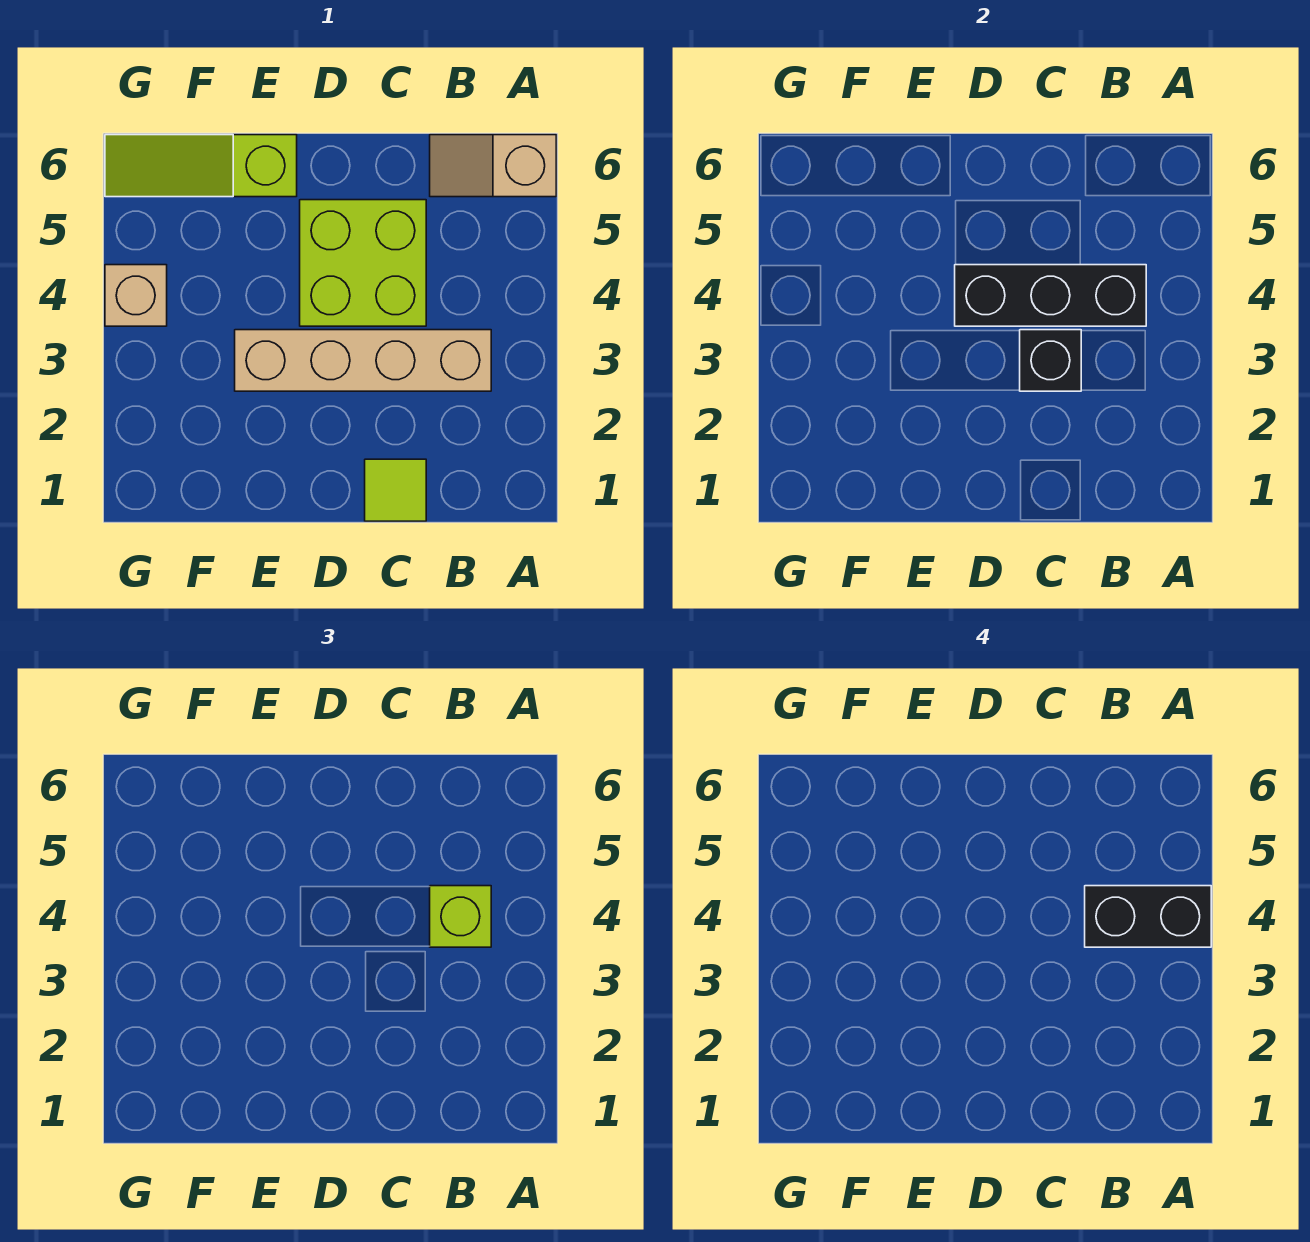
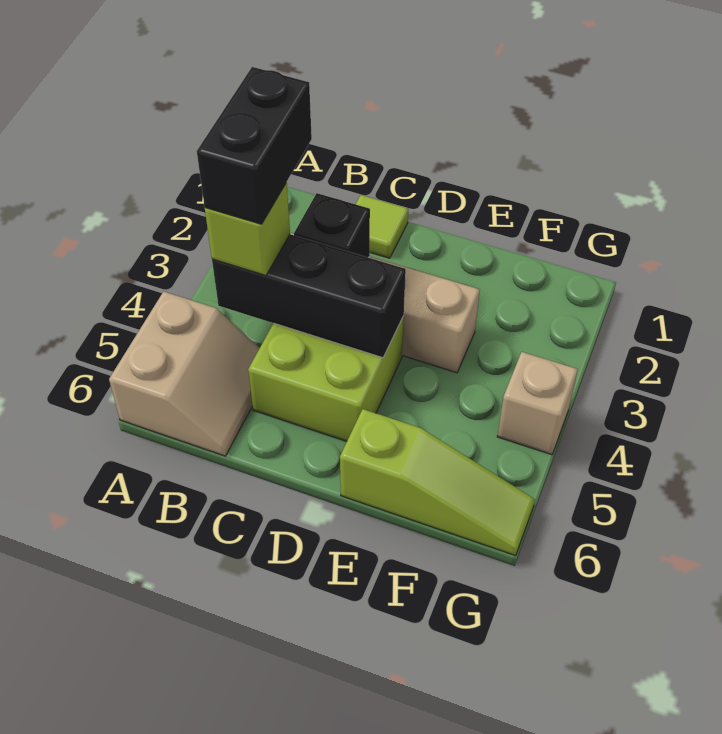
black 1x2 brick [1085,886,1211,947] -> black 1x2 brick turned to [197,67,312,224]
tan 1x2 slope [430,135,556,197] -> tan 2x2 slope [109,292,260,456]

